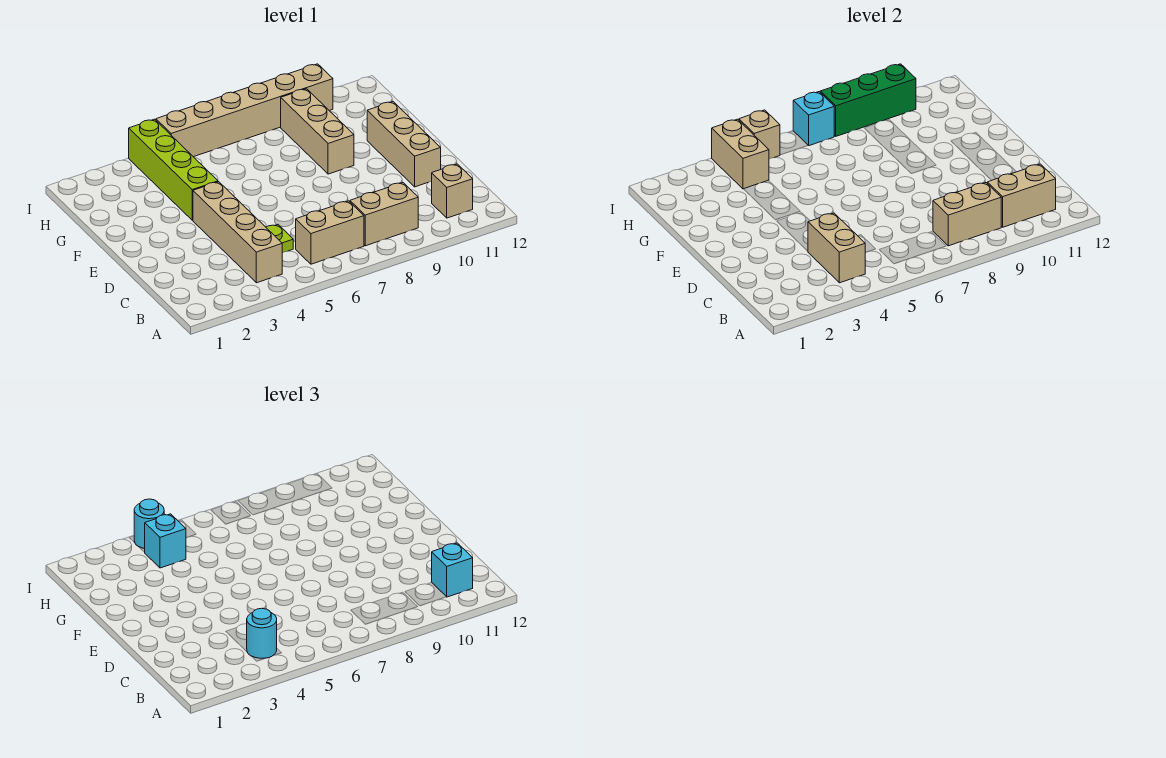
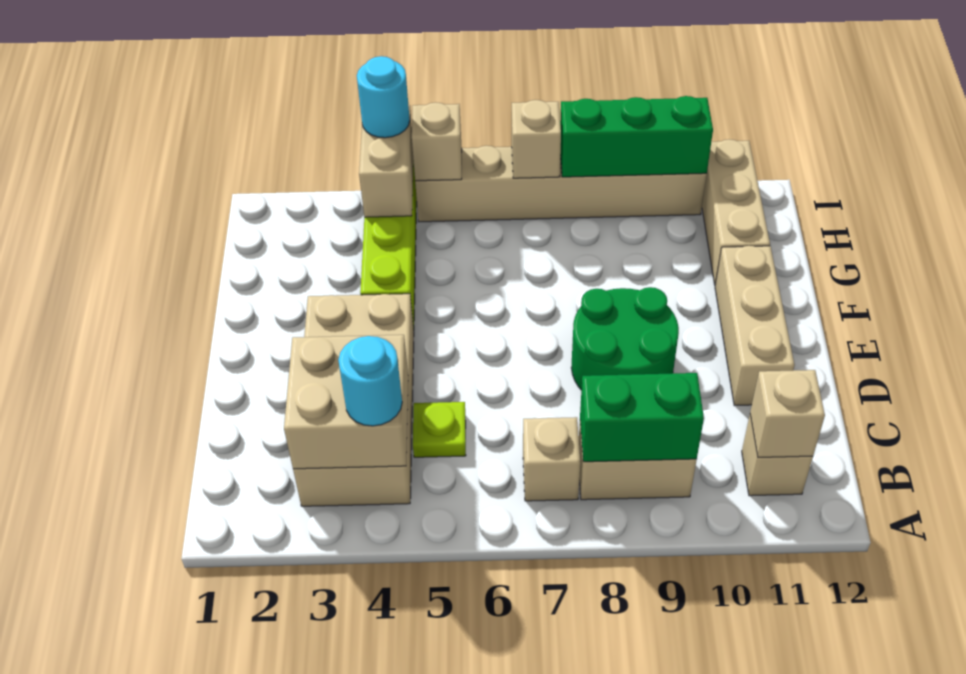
tan 1x4 brick [193,182,282,283] -> tan 2x4 brick [293,294,414,506]
tan 1x2 brick [808,213,866,283] -> tan 2x2 brick [284,335,408,469]
tan 1x2 brick [296,201,364,264] -> tan 1x1 brick [523,417,580,501]
tan 1x2 brick [933,182,1001,246] -> green 1x2 brick [580,373,704,462]
tan 1x2 brick [987,164,1056,227] -> tan 1x1 brick [750,370,825,457]
cyan 1x1 brick [432,543,473,597] -> none
none -> green 2x2 round brick [571,287,679,390]
tan 1x3 brick [281,89,354,174] -> tan 1x3 brick moved to [702,140,770,285]
cyan 1x1 brick [145,514,186,568] -> none
cyan 1x1 brick [793,92,835,146] -> tan 1x1 brick [512,100,561,178]

